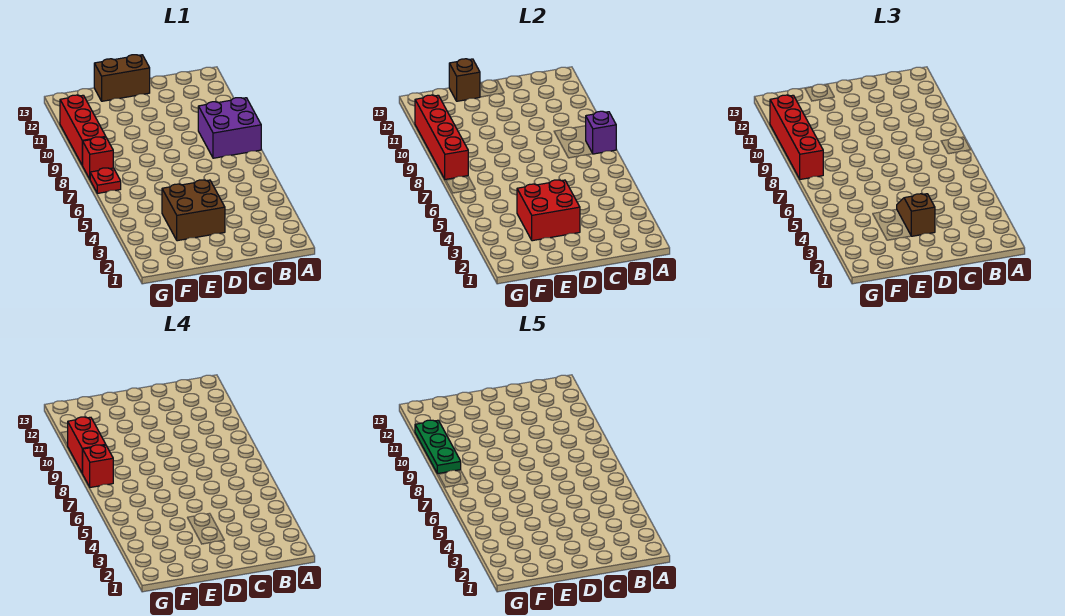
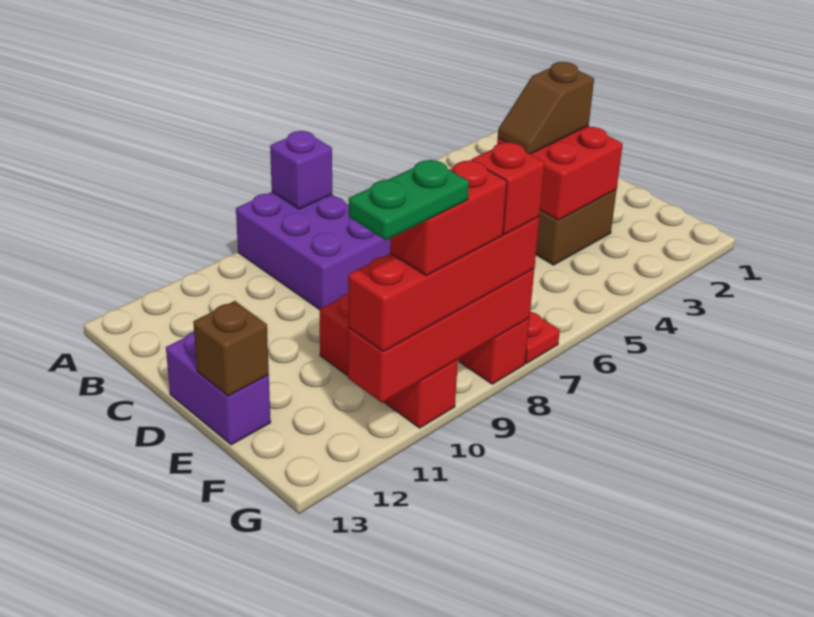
purple 2x2 brick [198,98,261,158] -> purple 2x3 brick [236,192,390,310]
brown 1x2 brick [94,55,150,101] -> purple 1x2 brick [166,332,271,445]
red 1x3 brick [60,95,106,165] -> red 1x3 brick turned to [320,294,458,428]
green 1x3 plate [415,420,461,474] -> green 1x2 plate [349,160,469,240]

